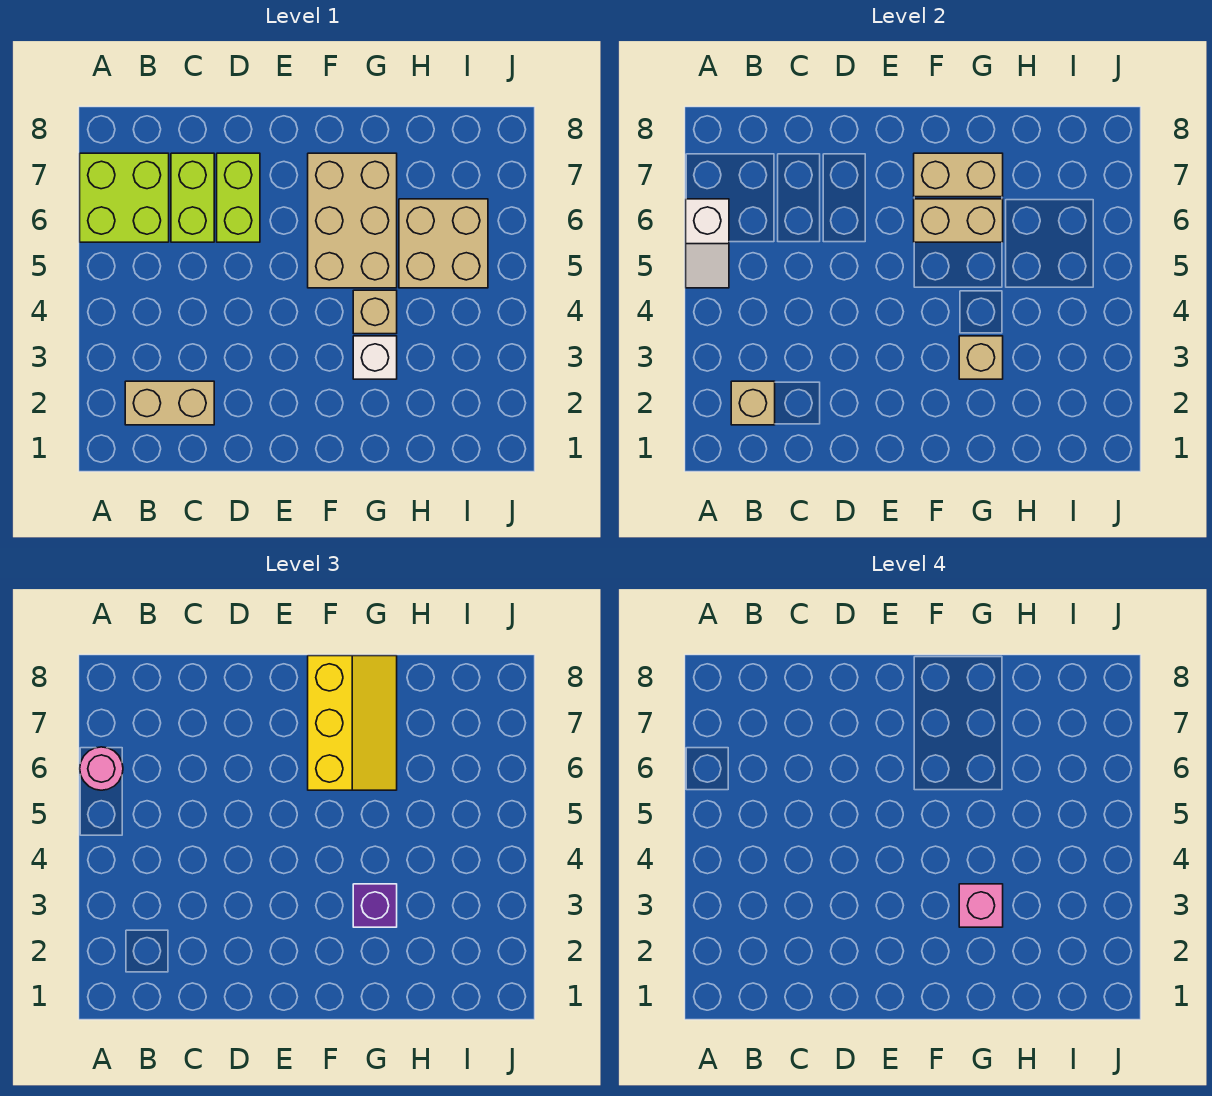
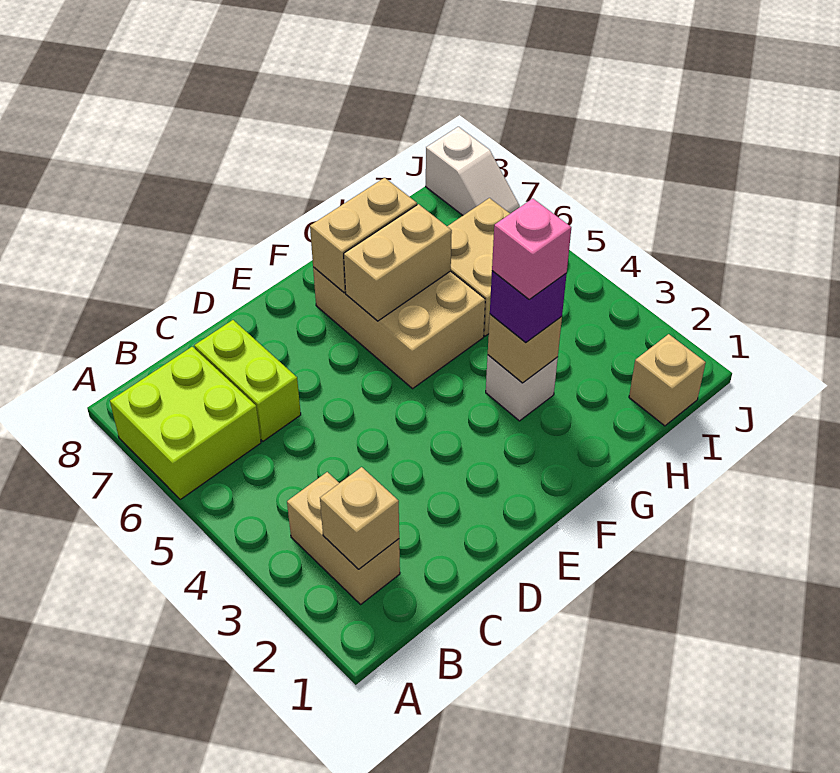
white 1x2 slope [686,199,729,288] -> white 1x2 slope moved to [426,127,520,215]
pink 1x1 round brick [80,747,123,790] -> none
tan 1x2 brick [125,381,214,425] -> tan 1x2 brick turned to [287,472,400,604]
lime 1x2 brick [217,153,260,242] -> none
yellow 2x3 slope [308,656,397,790] -> none
tan 1x1 brick [353,290,397,334] -> tan 1x1 brick moved to [629,334,706,426]

